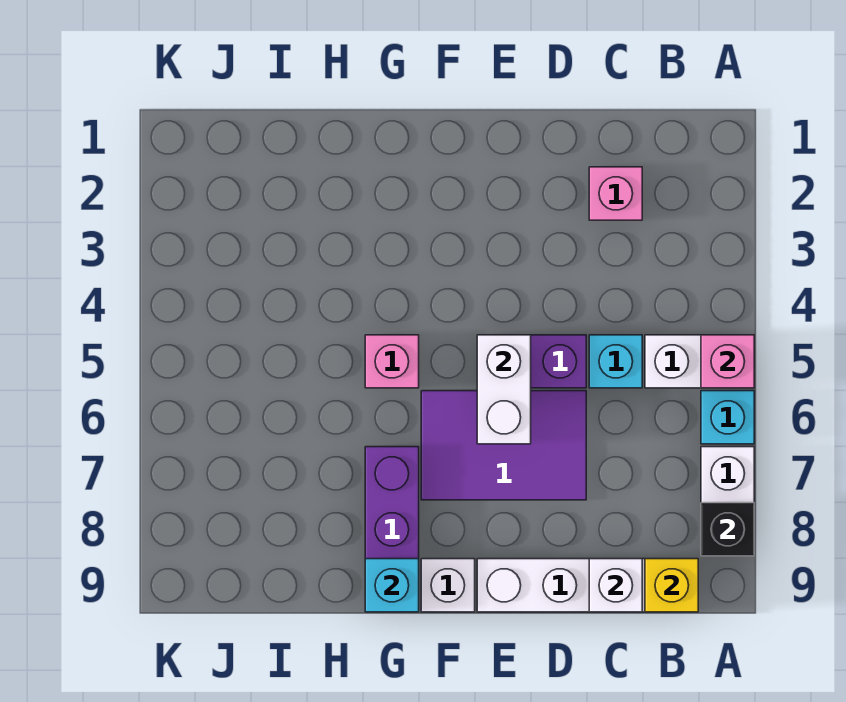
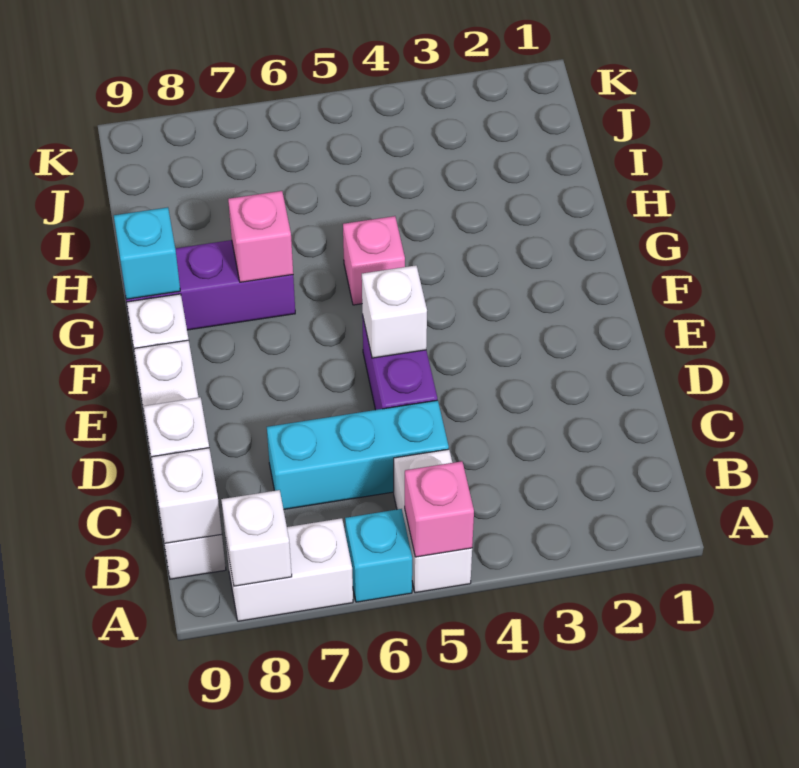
black 1x1 brick [701,503,754,556] -> white 1x1 brick [221,490,292,586]
yellow 1x1 brick [645,559,698,612] -> white 1x1 brick [151,448,222,543]
pink 1x1 brick [589,167,642,220] -> pink 1x1 brick moved to [228,191,293,282]
cyan 1x1 brick [589,335,642,388] -> cyan 1x3 brick [267,400,449,509]
purple 2x3 tile [421,391,586,500] -> none
white 1x2 brick [477,335,531,444] -> white 1x1 brick [362,265,427,358]

